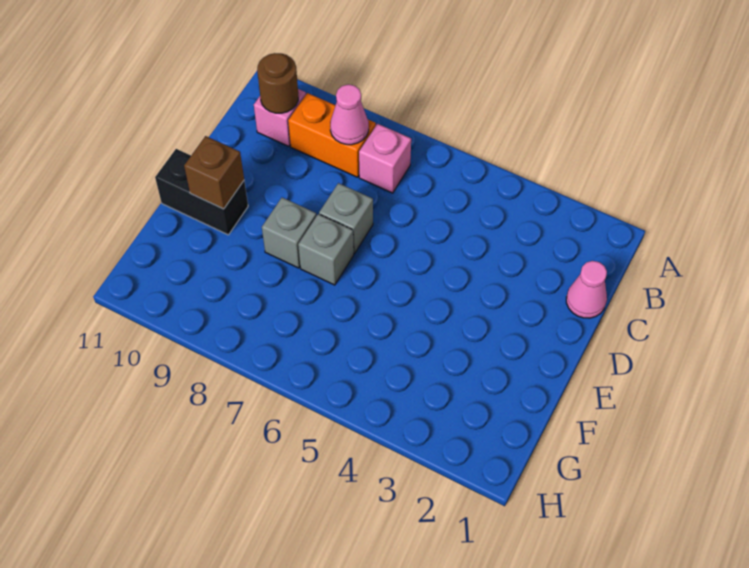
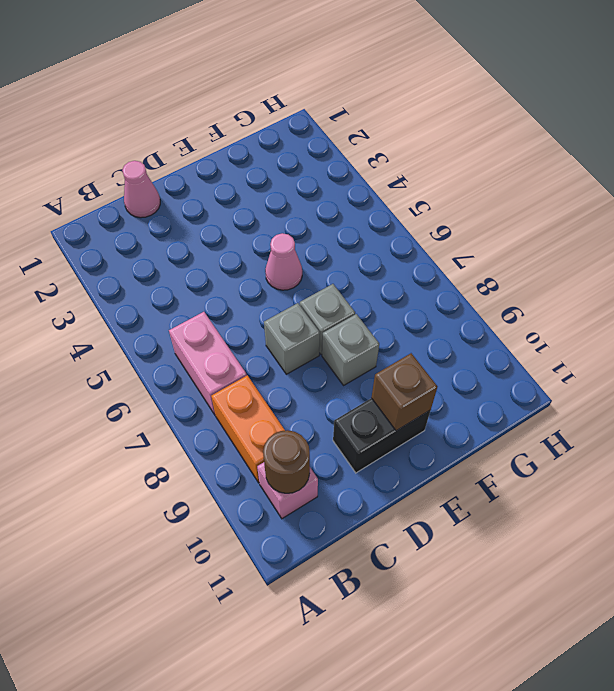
pink 1x1 brick [359,124,411,193] -> pink 1x2 brick [169,312,247,415]
pink 1x1 cone [330,84,369,145] -> pink 1x1 cone moved to [265,233,302,290]
black 1x2 brick [155,149,248,235] -> black 1x2 brick turned to [333,398,431,473]

